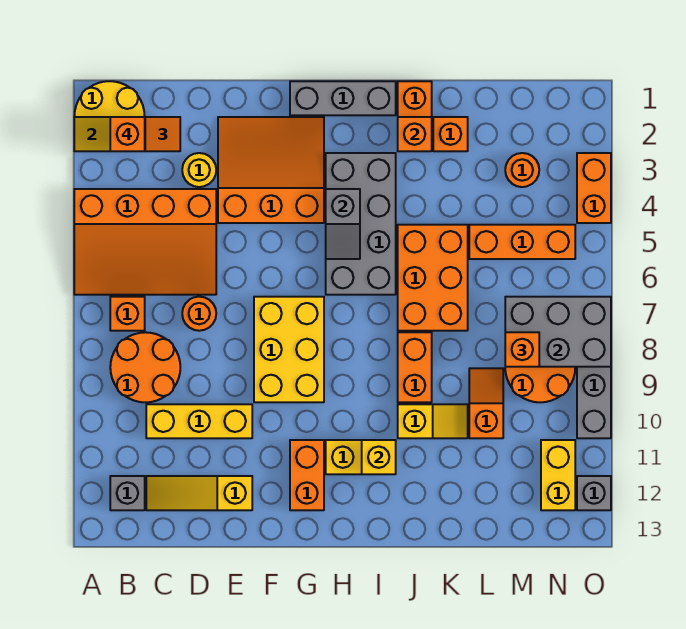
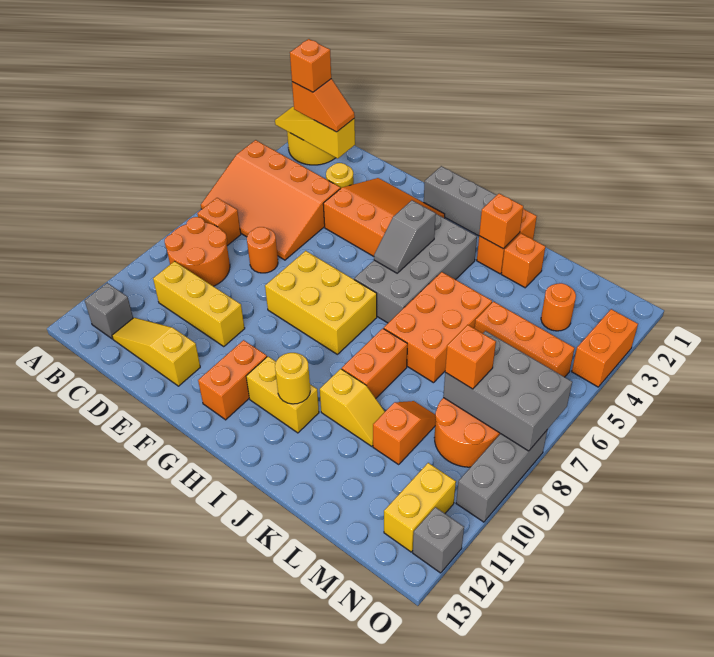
yellow 2x3 brick [254,297,324,402] -> yellow 2x3 brick turned to [265,251,377,355]
yellow 1x1 brick [362,440,396,474] -> yellow 1x1 round brick [275,353,310,404]

